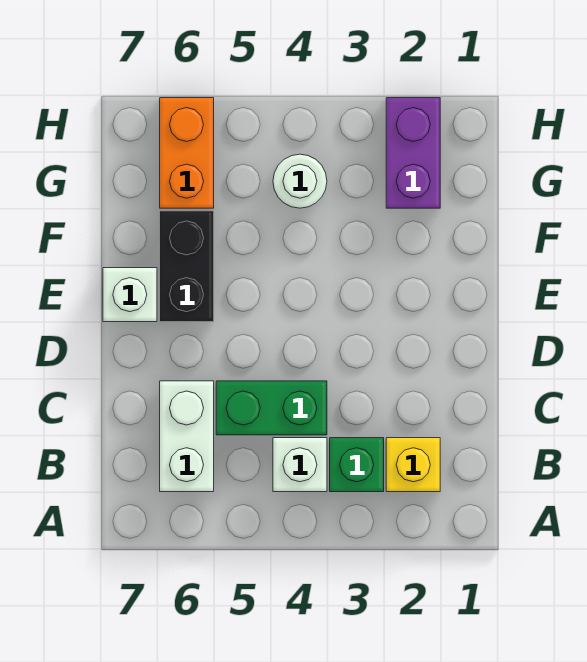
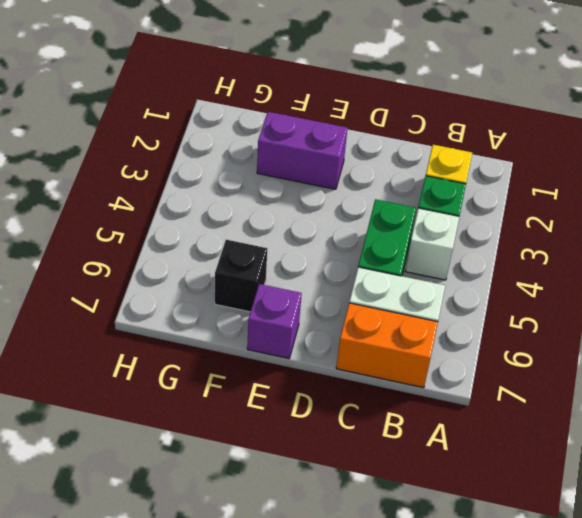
black 1x2 brick [160,211,214,322] -> black 1x1 brick [215,240,267,312]
white 1x1 brick [103,268,157,322] -> purple 1x1 brick [247,284,302,359]
purple 1x2 brick [386,98,440,208] -> purple 1x2 brick moved to [257,112,348,189]
white 1x1 round brick [273,154,327,208] -> none
orange 1x2 brick [160,98,214,208] -> orange 1x2 brick moved to [336,303,438,388]

